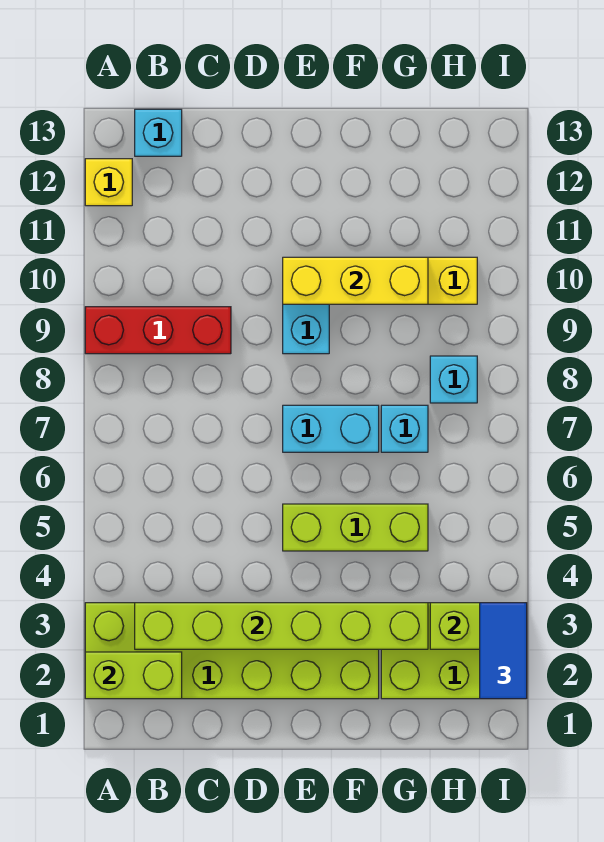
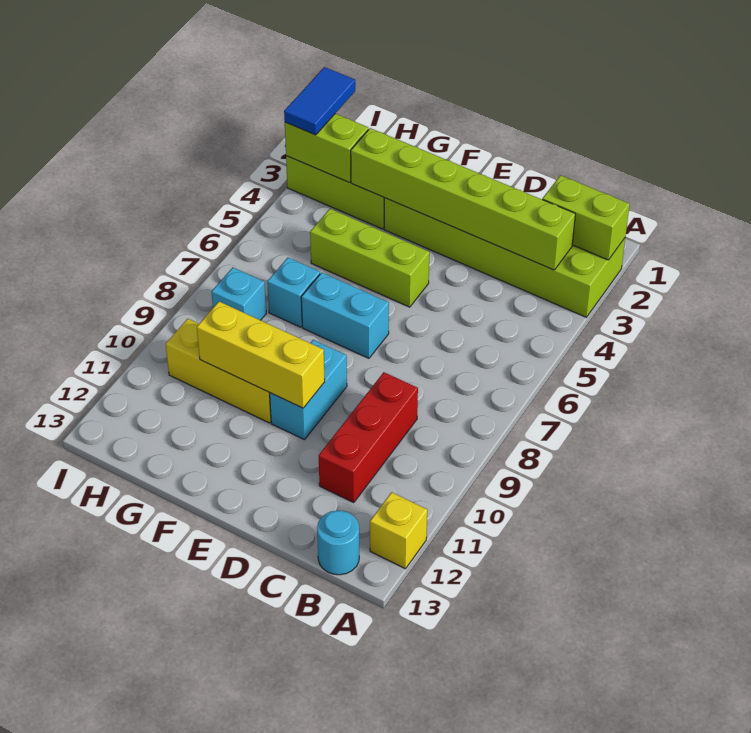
red 1x3 brick [85,307,231,354] -> red 1x3 brick turned to [319,372,418,503]
cyan 1x1 brick [135,109,182,156] -> cyan 1x1 round brick [317,510,359,575]

